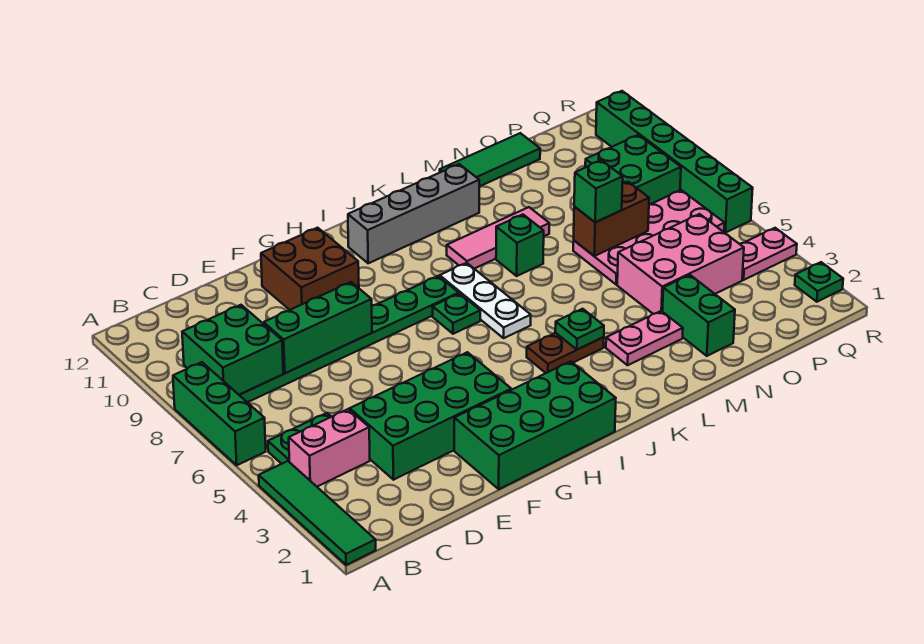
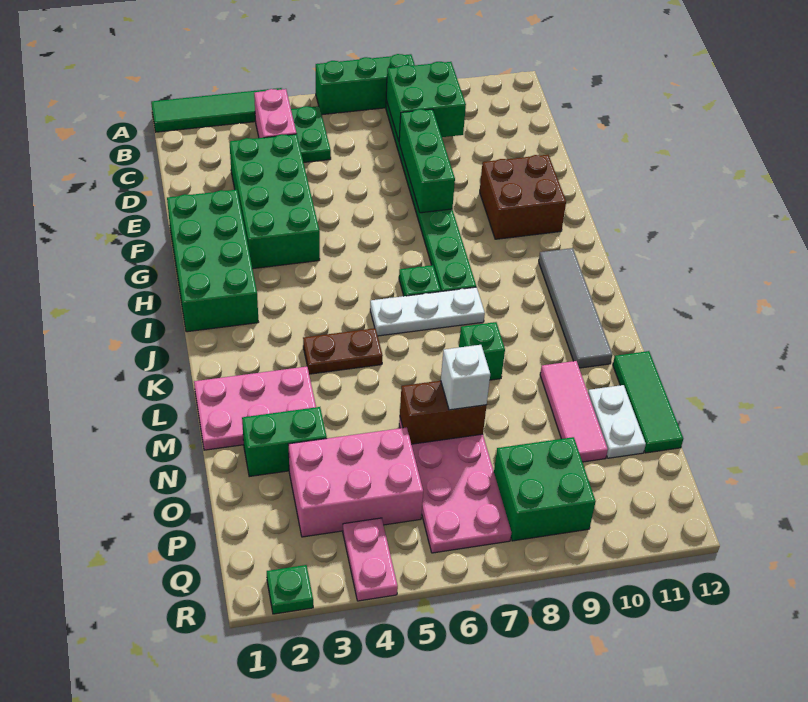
grey 1x4 brick [348,164,479,263] -> grey 1x4 tile [539,248,612,368]
brown 1x2 plate [527,333,604,373] -> brown 1x2 plate turned to [303,328,383,374]
green 1x1 plate [555,309,604,350] -> none
pink 1x3 tile [447,207,549,269] -> pink 1x3 tile moved to [540,361,608,462]
pink 1x2 plate [606,311,683,365] -> pink 2x3 plate [194,366,316,450]
pink 2x3 brick [617,214,744,314] -> pink 2x3 brick turned to [288,427,423,537]
brown 1x2 brick [574,182,649,256] -> brown 1x2 brick turned to [400,381,487,444]
green 1x1 brick [574,160,623,222] -> white 1x1 brick [441,345,490,410]
none -> white 1x2 plate [588,385,646,458]
green 1x6 brick [596,91,753,233] -> none

